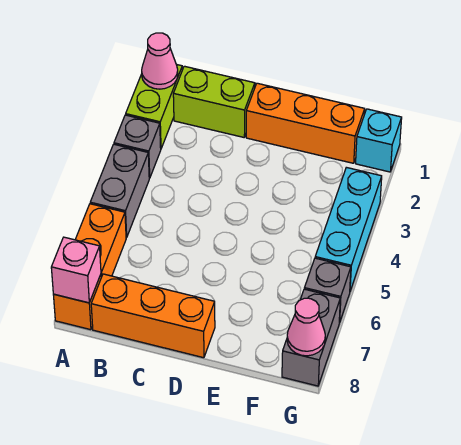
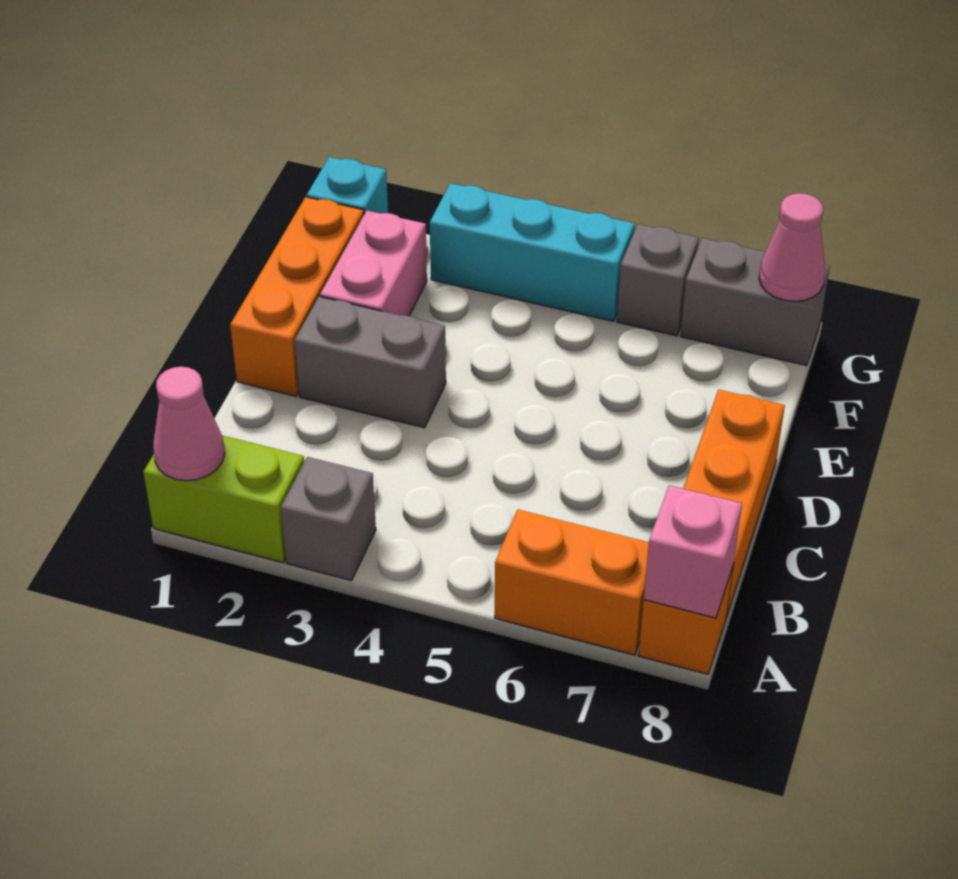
grey 1x2 brick [90,144,149,238] -> grey 1x2 brick moved to [295,297,446,428]
lime 1x2 brick [173,66,255,137] -> none
none -> pink 1x2 brick [320,211,427,316]

